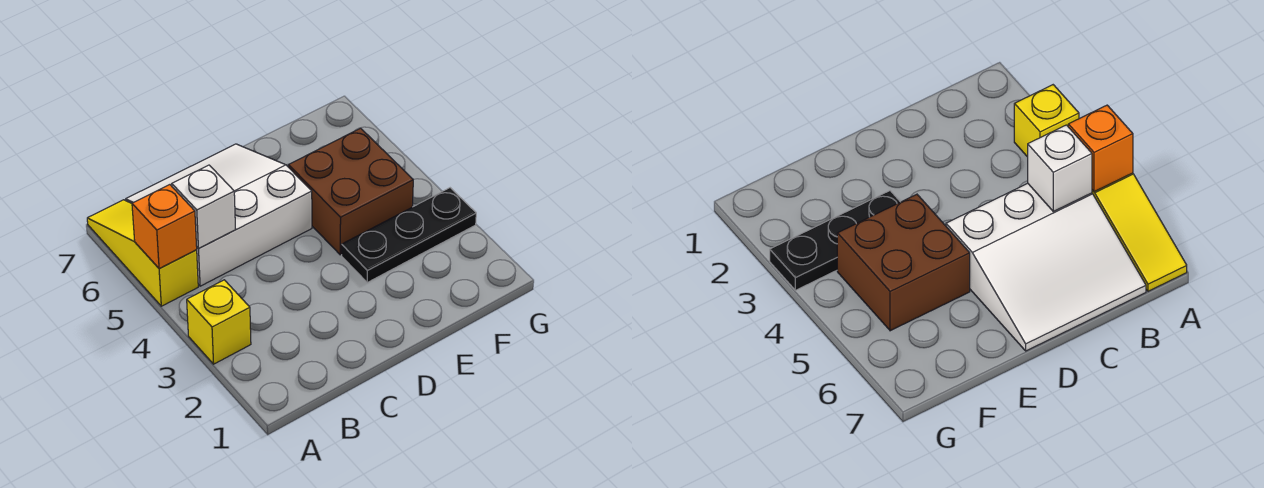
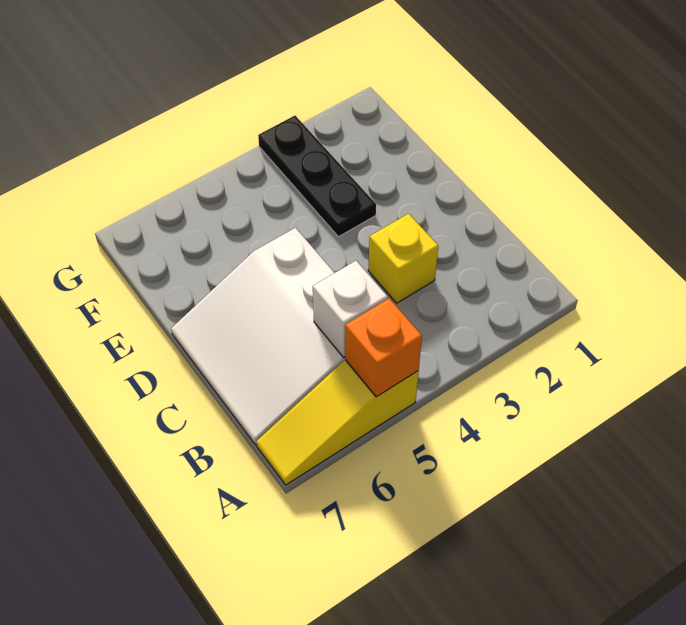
yellow 1x1 brick [187,280,251,364] -> yellow 1x1 brick moved to [368,214,438,303]
brown 2x2 brick [288,128,413,255] -> none

